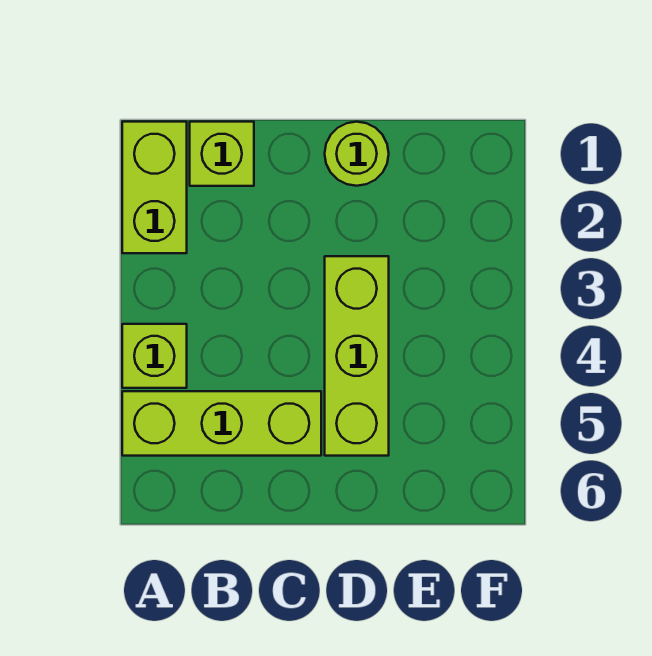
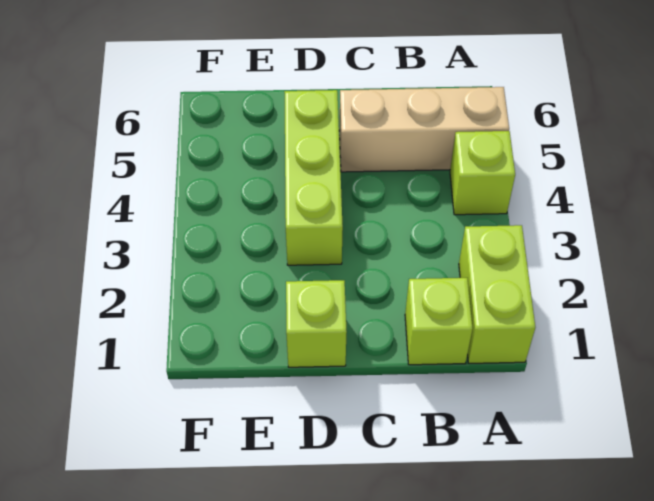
lime 1x3 brick [122,391,321,456] -> tan 1x3 brick [339,87,509,172]
lime 1x1 round brick [325,122,389,186] -> lime 1x1 brick [286,280,347,367]

